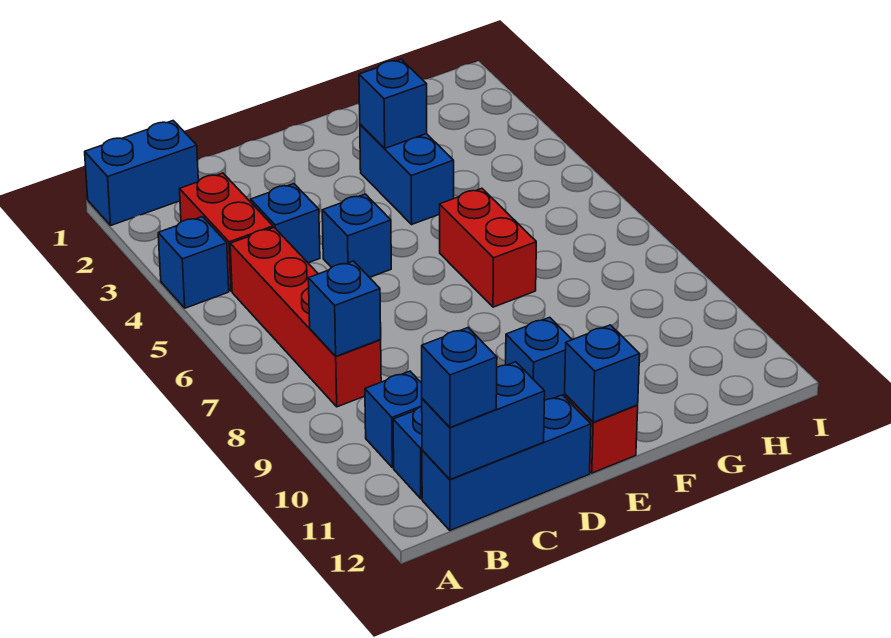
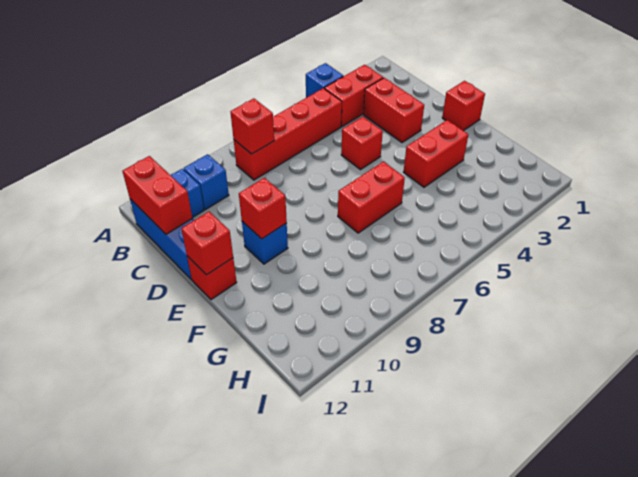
blue 1x2 brick [85,121,198,225] -> none
blue 1x1 brick [308,261,381,356] -> red 1x1 brick [231,99,274,154]
blue 1x2 brick [422,362,545,479] -> red 1x2 brick [122,156,192,234]
blue 1x1 brick [422,328,497,427] -> none
none -> red 1x2 brick [363,78,424,143]
blue 1x1 brick [251,184,320,263] -> none
blue 1x1 brick [322,194,391,277] -> red 1x1 brick [341,117,383,170]
none -> red 1x1 brick [442,81,485,131]
none -> red 1x1 brick [239,178,287,239]
blue 1x1 brick [565,325,640,422] -> red 1x1 brick [181,212,233,275]
blue 1x2 brick [360,124,454,224] -> red 1x2 brick [404,120,468,187]
blue 1x1 brick [359,59,427,148] -> none

